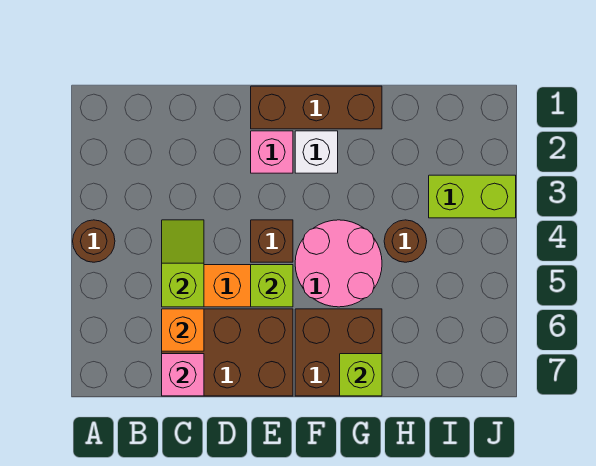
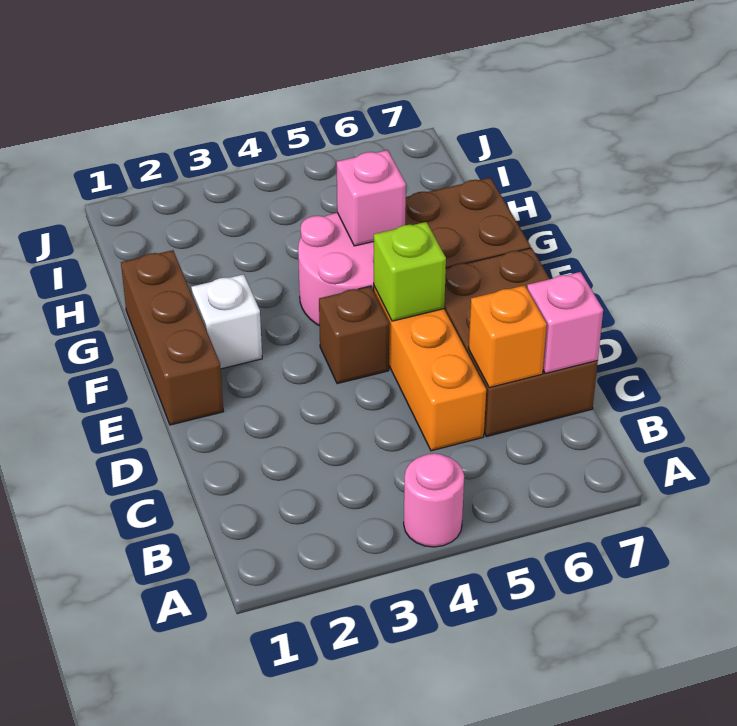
brown 1x1 round brick [73,220,115,262] -> pink 1x1 round brick [404,453,464,547]
lime 1x2 slope [162,220,204,307] -> none
pink 1x1 brick [251,131,293,173] -> pink 1x1 brick moved to [337,150,406,246]
lime 1x1 brick [340,354,382,396] -> none
brown 1x1 round brick [384,220,427,262] -> none
lime 1x2 brick [429,175,516,218] -> none

